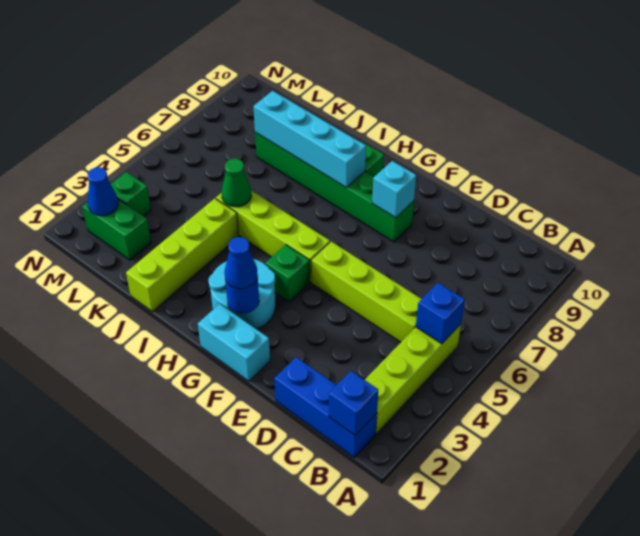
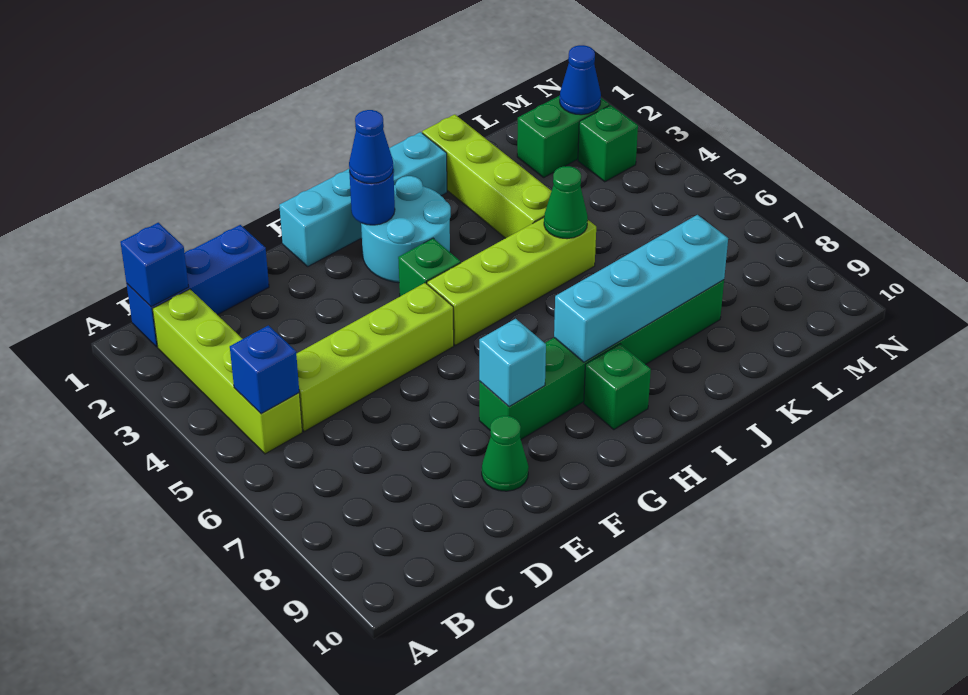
none -> green 1x1 cone [482,416,529,491]
cyan 1x2 brick [198,304,270,381] -> cyan 1x4 brick [279,132,447,266]

